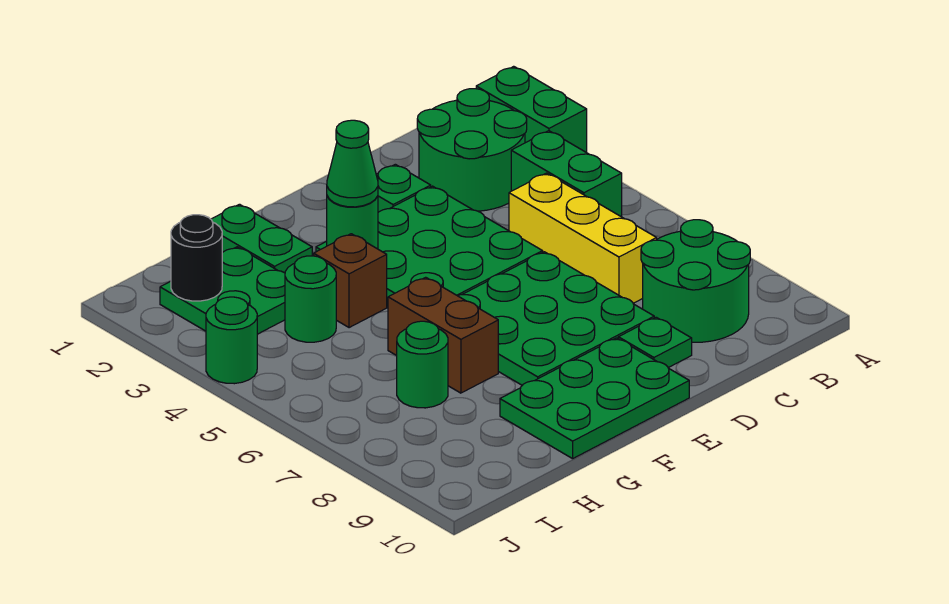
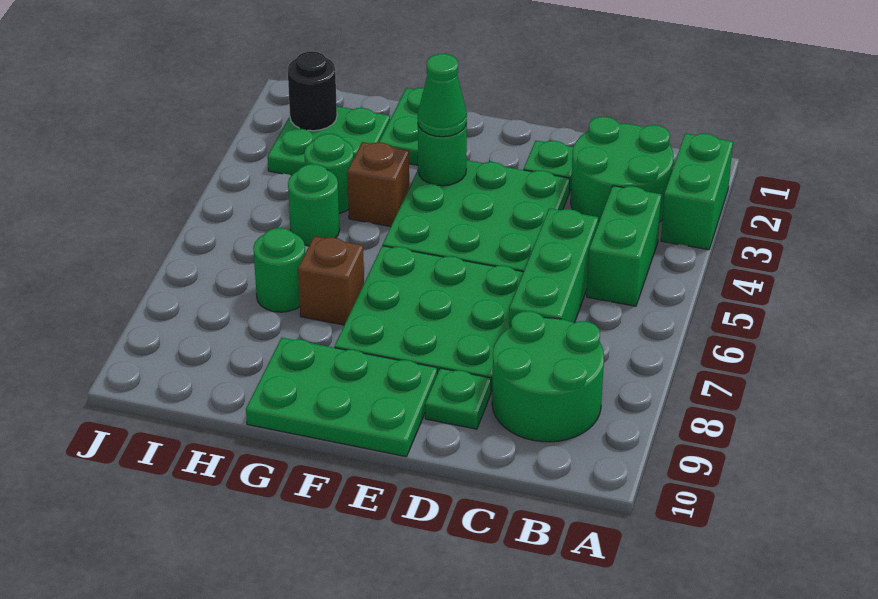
yellow 1x3 brick [509,173,657,303] -> green 1x3 brick [509,208,598,328]
brown 1x2 brick [388,277,498,393] -> brown 1x1 brick [298,236,364,325]
green 1x1 round brick [206,297,257,384] -> green 1x1 round brick moved to [288,164,340,246]

